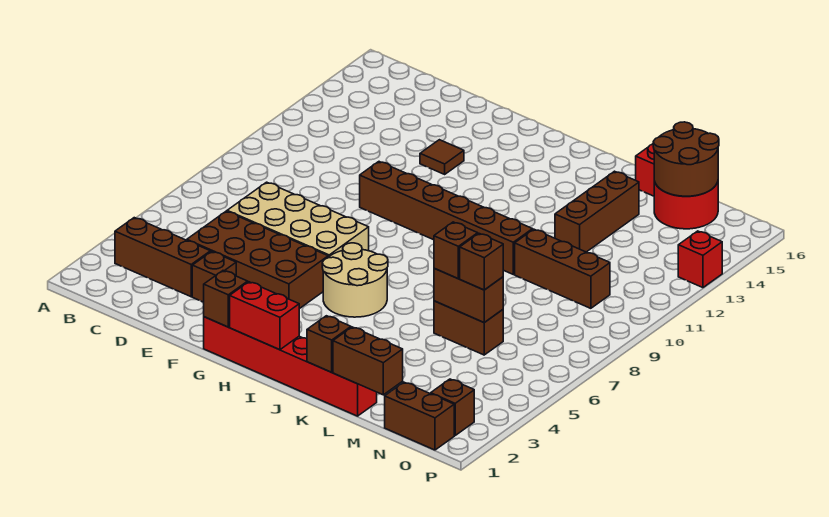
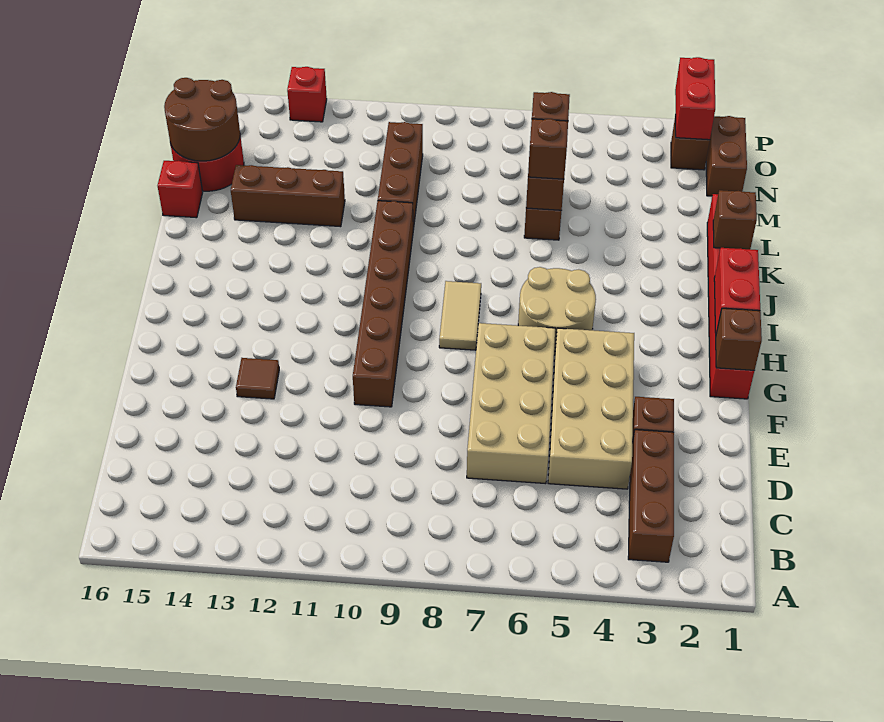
brown 2x4 brick [187,211,328,309] -> tan 2x4 brick [548,328,634,489]
none -> tan 1x2 tile [439,281,481,350]
brown 1x2 brick [333,327,403,395] -> none
none -> red 1x2 brick [675,57,715,140]

